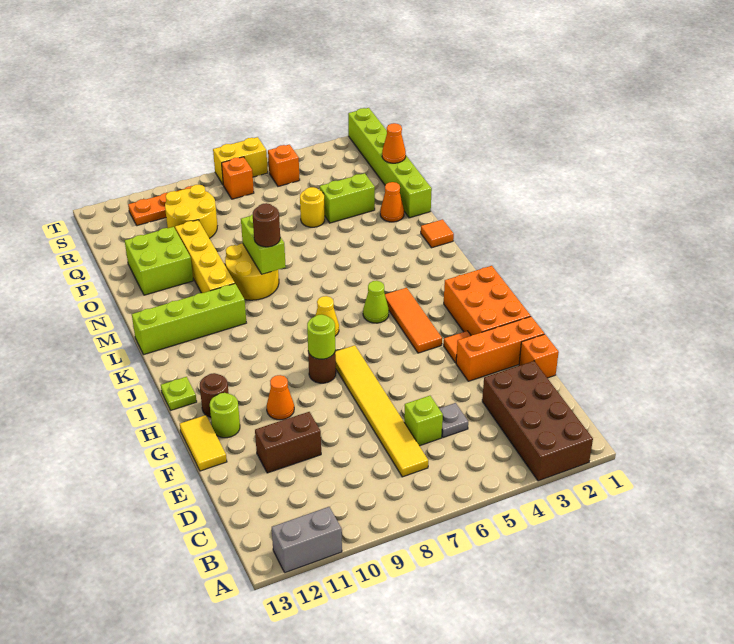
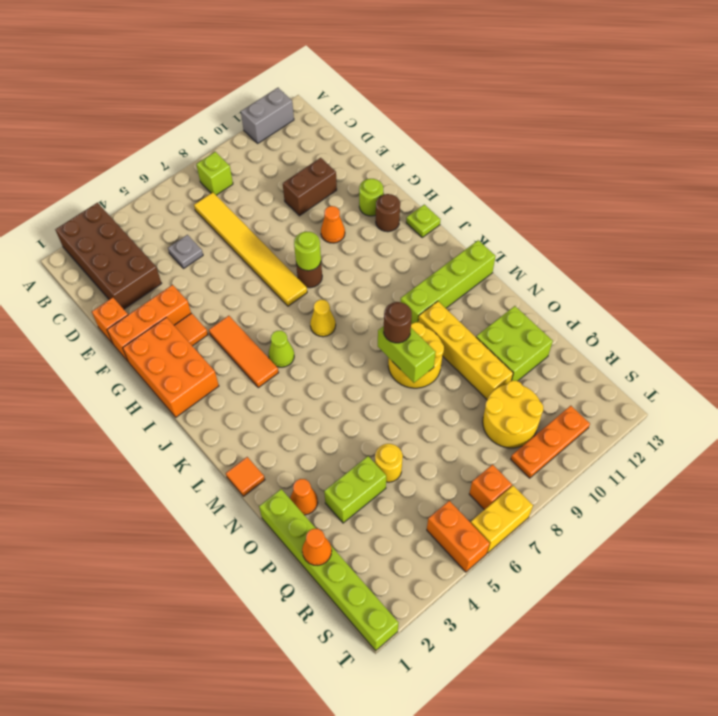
lime 1x1 brick [404,396,443,446] -> lime 1x1 brick moved to [196,152,233,195]
yellow 1x2 tile [180,415,227,471] -> none
orange 1x1 brick [268,145,300,186] -> orange 1x2 brick [427,501,490,572]

